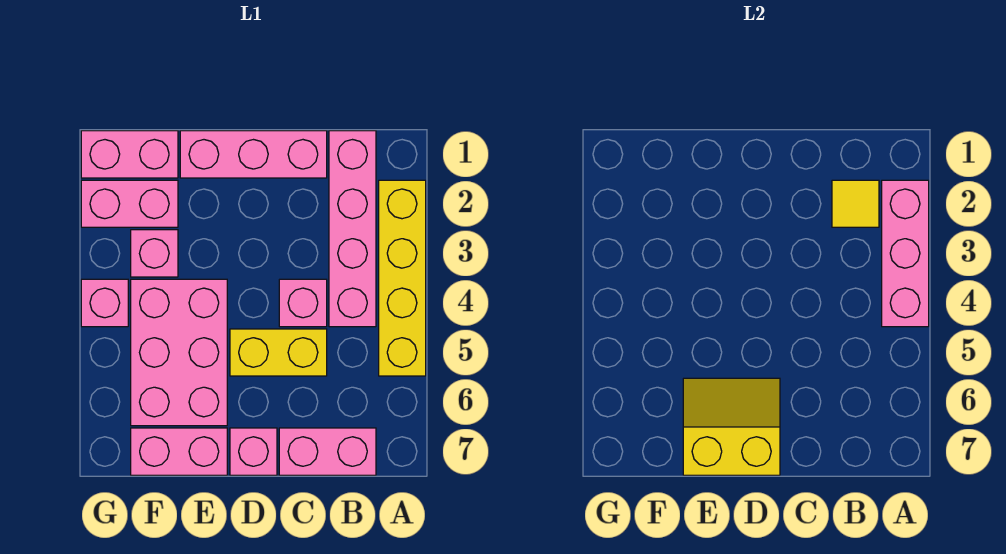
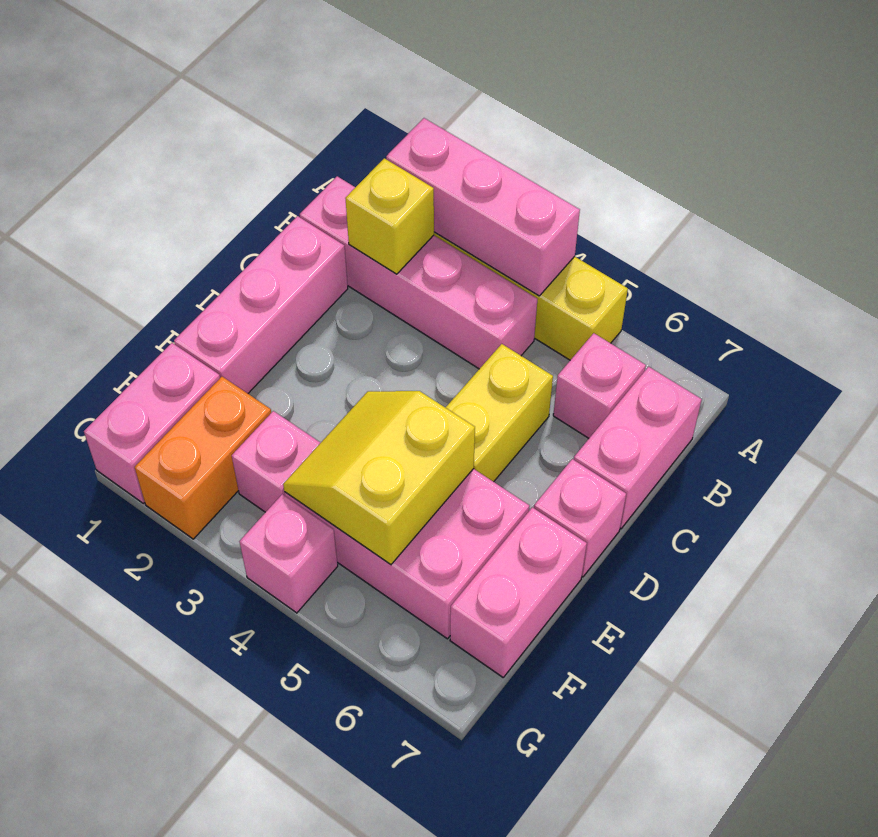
yellow 1x1 tile [832,180,879,227] -> yellow 1x1 brick [345,158,434,274]
pink 1x1 brick [279,279,327,327] -> pink 1x1 brick moved to [553,333,646,438]
yellow 2x2 slope [683,378,780,475] -> yellow 2x2 slope moved to [283,391,475,565]
pink 1x2 brick [81,180,178,227] -> orange 1x2 brick [135,377,271,539]

